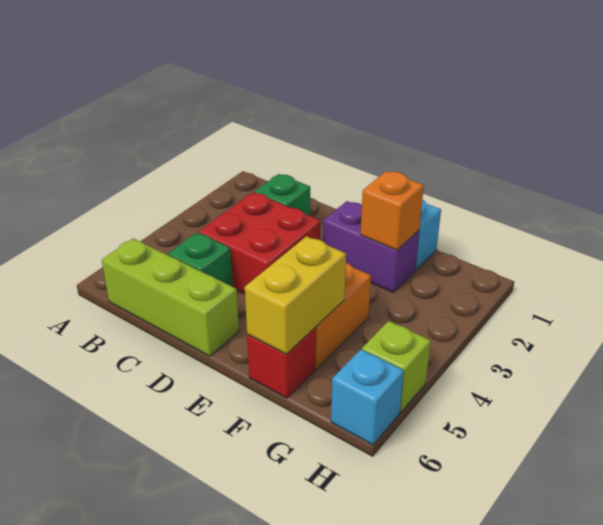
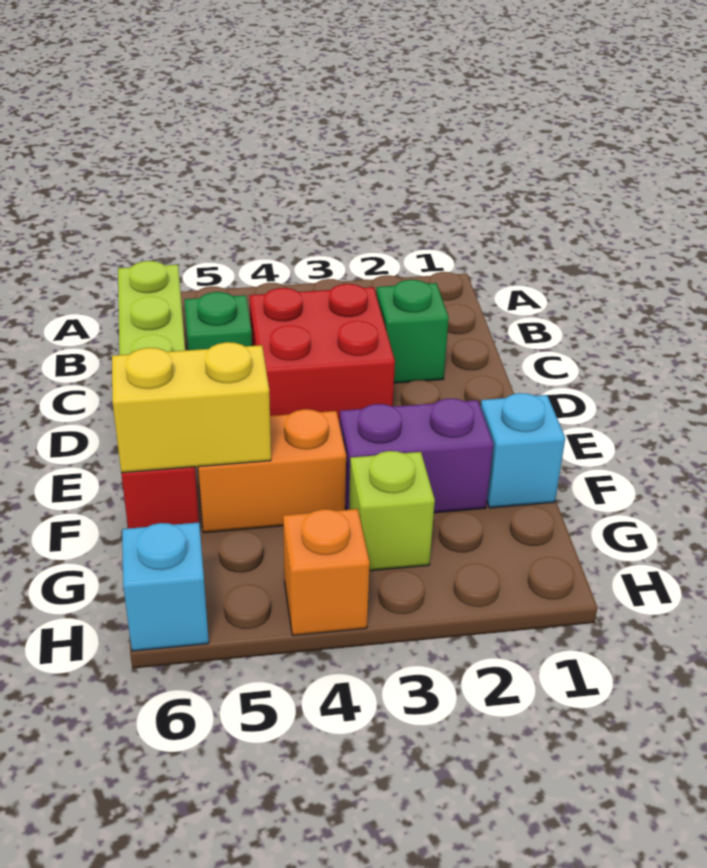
purple 1x2 brick [323,201,419,293] -> purple 1x2 brick turned to [340,398,493,513]
orange 1x1 brick [360,171,424,250] -> orange 1x1 brick moved to [283,509,370,636]
lime 1x1 brick [362,321,431,412] -> lime 1x1 brick moved to [349,451,435,571]

